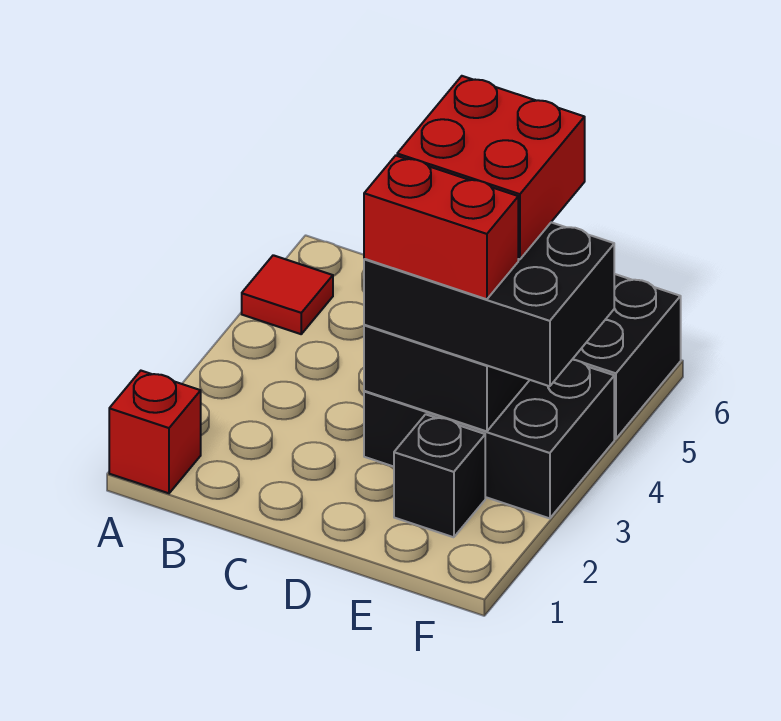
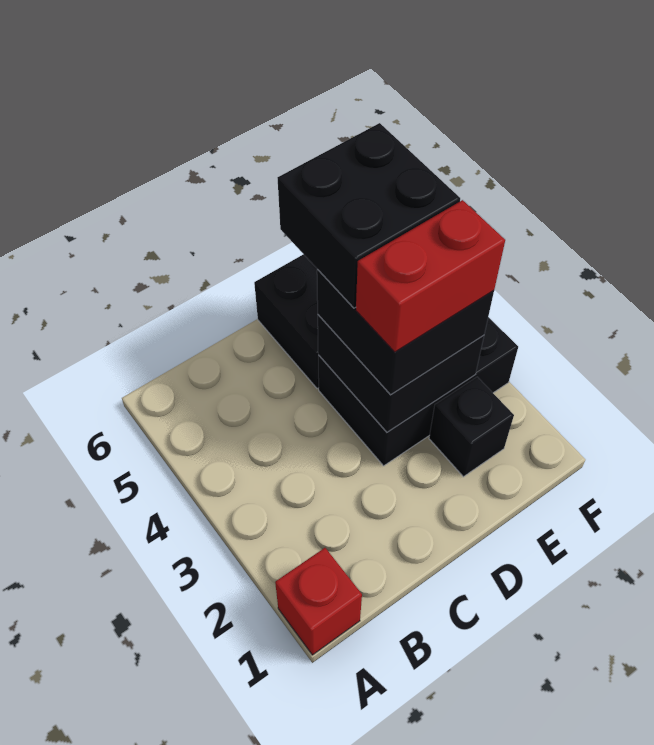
red 1x1 tile [242,255,333,334] -> none
black 2x3 brick [364,222,614,386] -> black 2x2 brick [317,270,494,395]
red 2x2 brick [397,76,585,259] -> black 2x2 brick [278,123,460,308]

